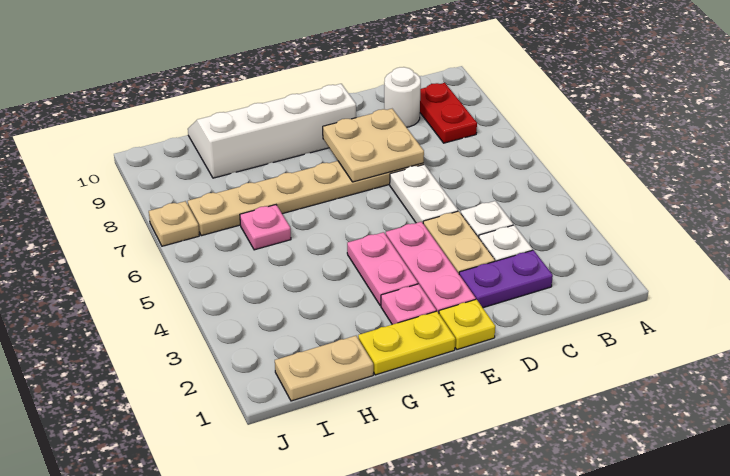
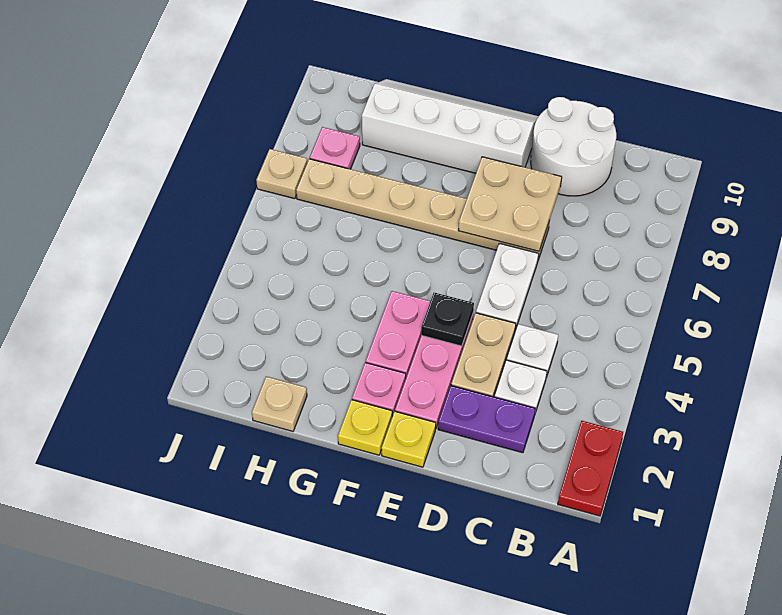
red 1x2 plate [420,83,477,143] -> red 1x2 plate moved to [558,421,623,516]
white 1x1 round brick [384,67,421,127] -> white 2x2 round brick [531,97,616,196]
none -> black 1x1 plate [421,293,474,346]
yellow 1x2 plate [358,311,455,375] -> yellow 1x1 plate [338,400,392,455]
tan 1x2 plate [275,336,373,401] -> tan 1x1 plate [252,377,307,431]
pink 1x1 plate [240,205,291,250] -> pink 1x1 plate moved to [310,127,360,169]

